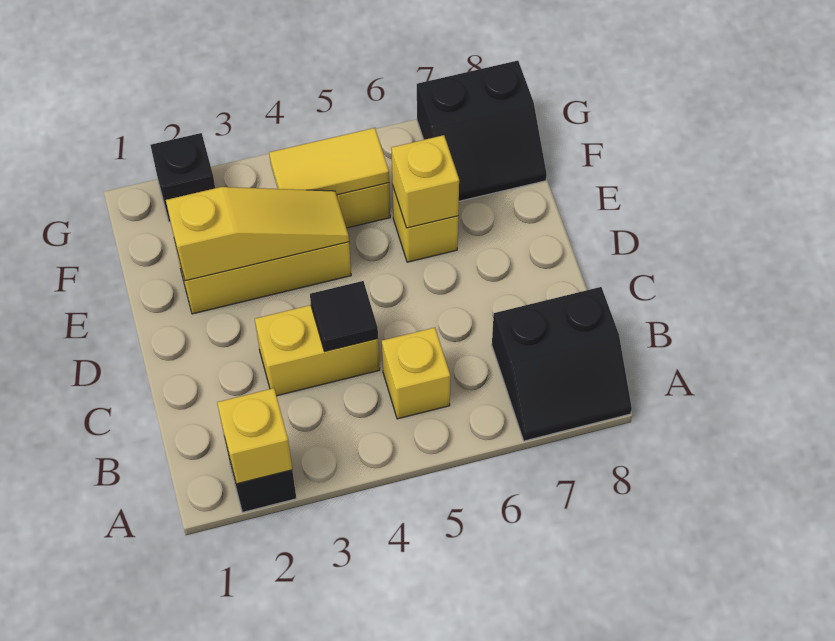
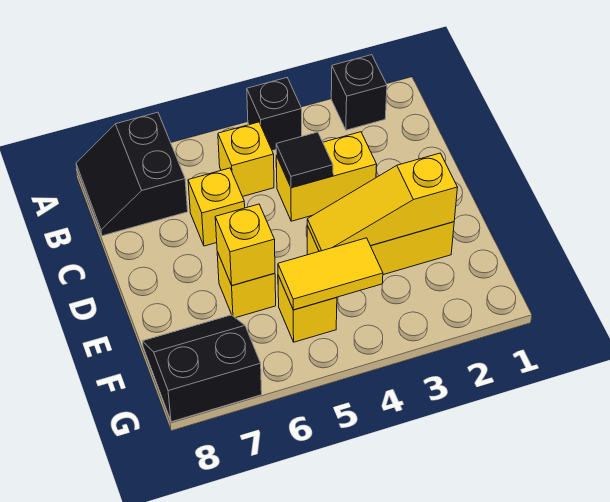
yellow 1x1 brick [217,388,292,484] -> yellow 1x1 brick moved to [188,168,245,246]
black 2x2 slope [492,287,632,441] -> black 2x2 slope turned to [76,112,188,236]
black 1x1 brick [150,133,215,222] -> black 1x1 brick moved to [247,78,302,151]

